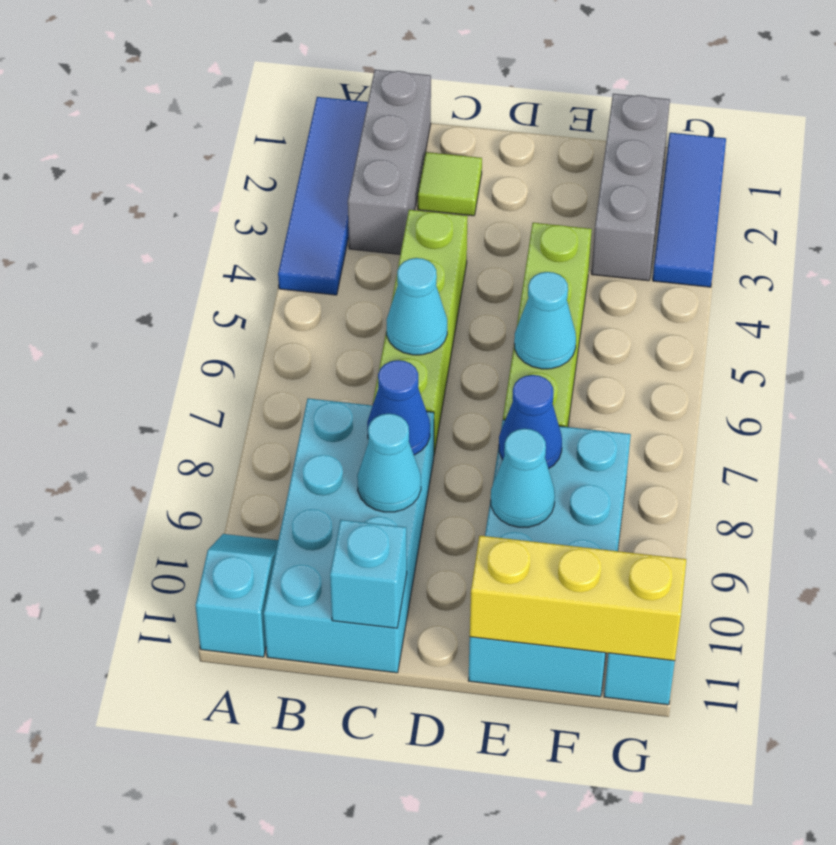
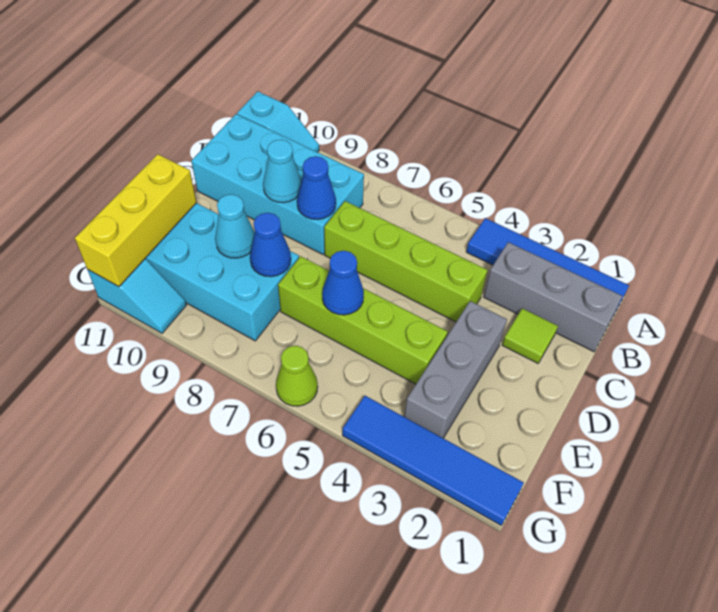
cyan 1x1 cone [387,258,447,355] -> none
cyan 1x1 brick [330,520,407,628] -> none
cyan 1x1 cone [514,272,576,369] -> blue 1x1 cone [322,251,364,315]
grey 1x3 brick [591,94,670,281] -> grey 1x3 brick turned to [404,301,507,438]
blue 1x3 tile [653,133,726,287] -> blue 1x4 tile [342,396,524,525]
none -> lime 1x1 cone [276,346,318,406]

